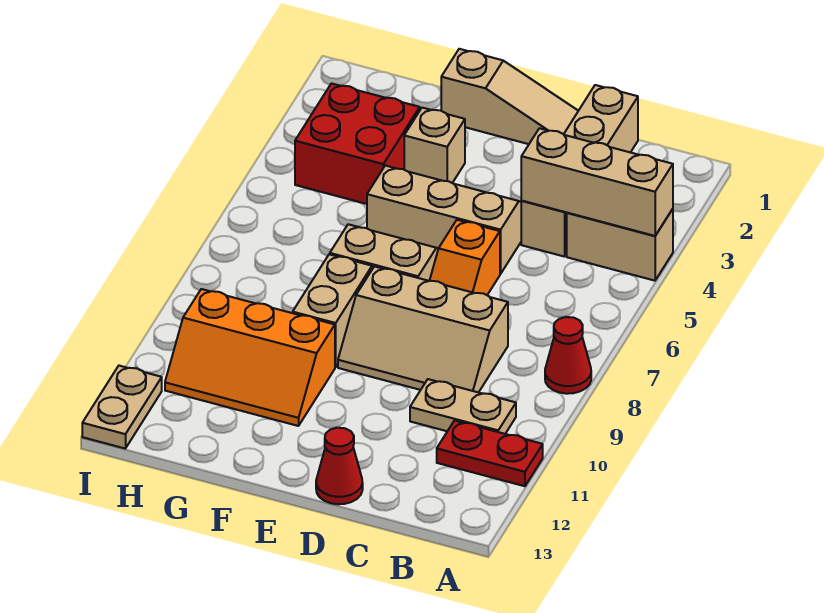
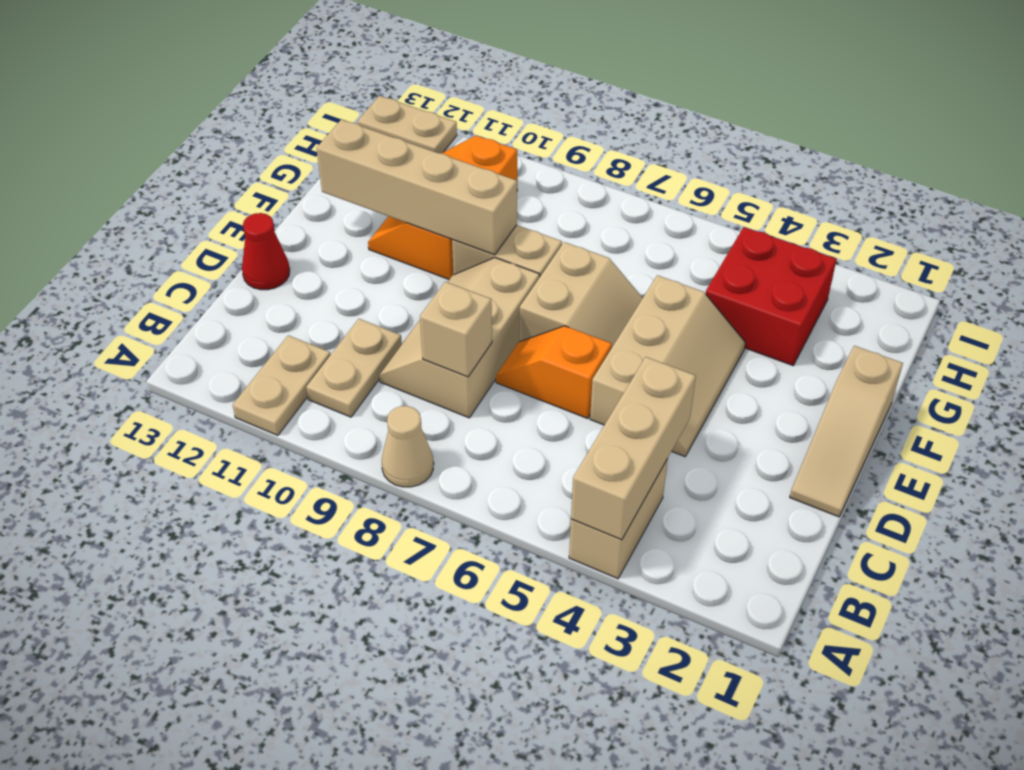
red 1x1 cone [545,317,591,394] -> tan 1x1 cone [382,406,434,487]
red 1x2 plate [437,421,543,486] -> tan 1x2 plate [233,335,330,435]
tan 1x4 brick [521,85,638,257] -> tan 1x4 brick moved to [317,119,517,255]
tan 1x1 brick [404,108,465,183] -> tan 1x1 brick moved to [420,282,492,377]

